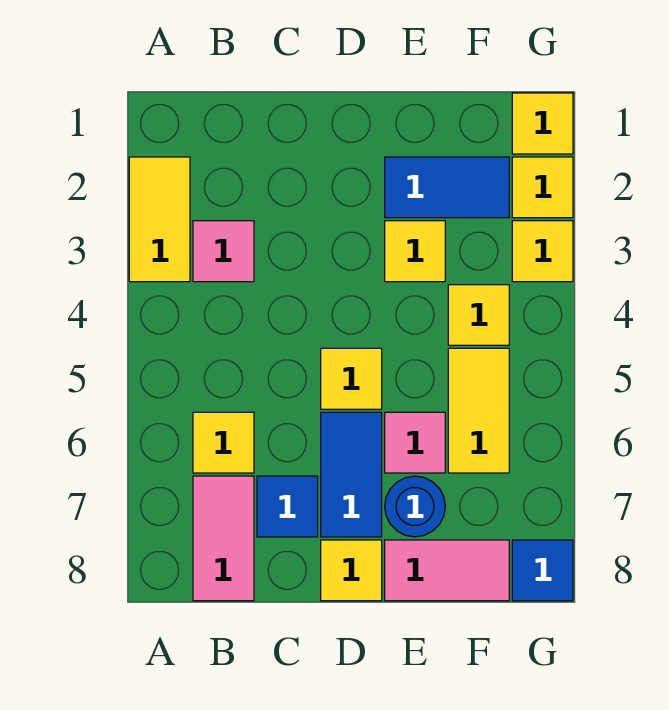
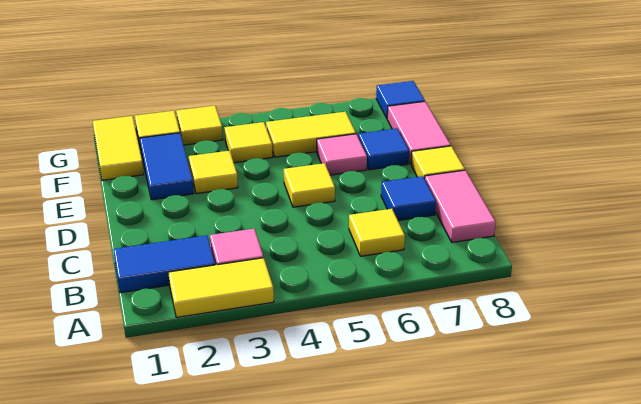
pink 1x2 tile [193,476,254,601] -> pink 1x2 tile turned to [425,170,496,242]
blue 1x2 tile [321,412,382,537] -> blue 1x2 tile moved to [113,235,215,293]
blue 1x1 round brick [385,476,445,537] -> blue 1x1 tile [358,129,409,170]
yellow 1x1 tile [512,93,573,154] -> yellow 1x2 tile [93,116,144,180]

